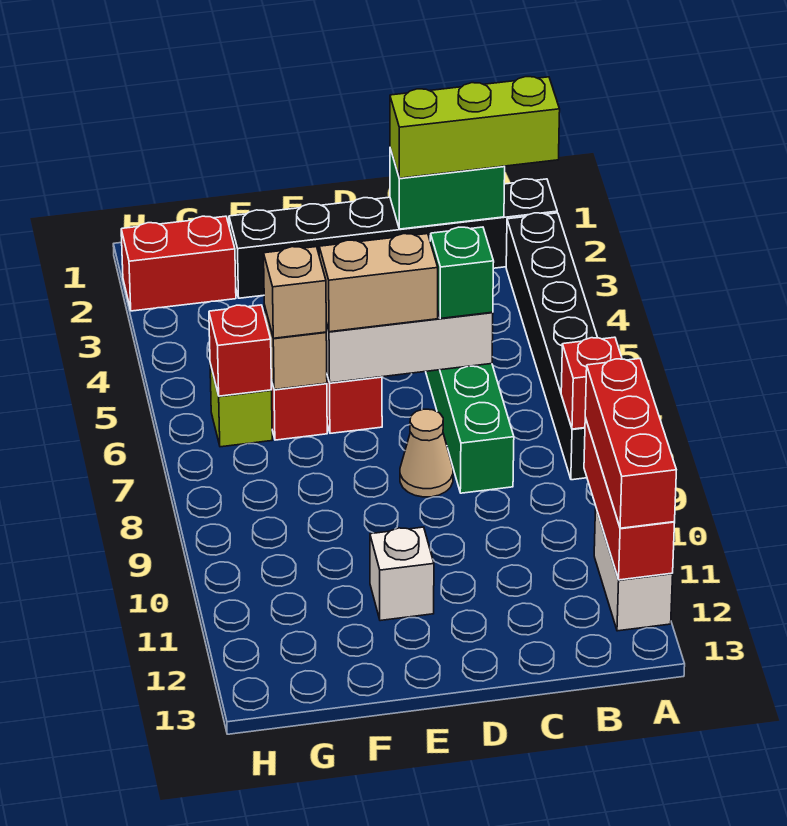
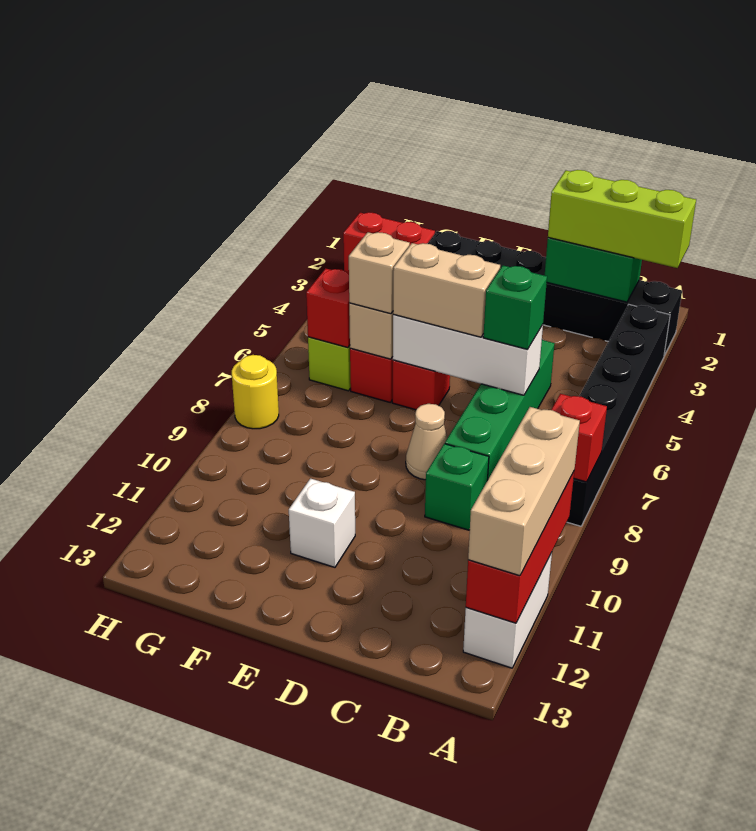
red 1x3 brick [585,359,676,528] -> tan 1x3 brick [468,407,580,576]
none -> green 1x1 brick [425,444,489,530]
none -> yellow 1x1 round brick [232,355,279,429]

